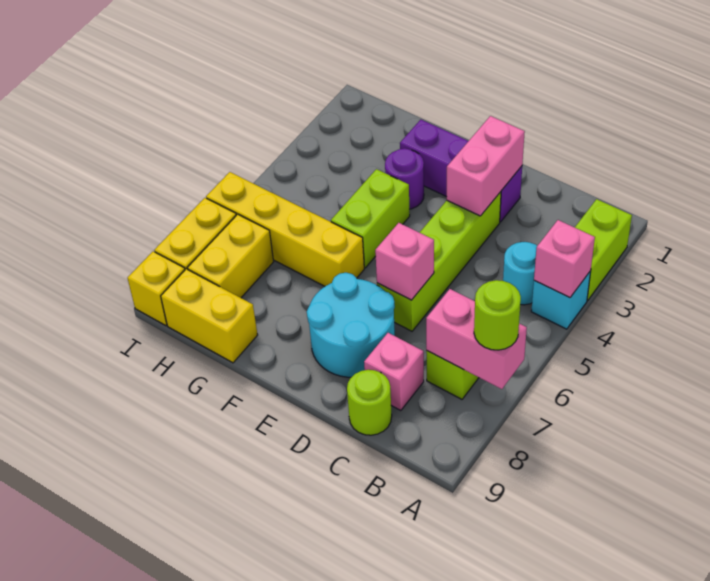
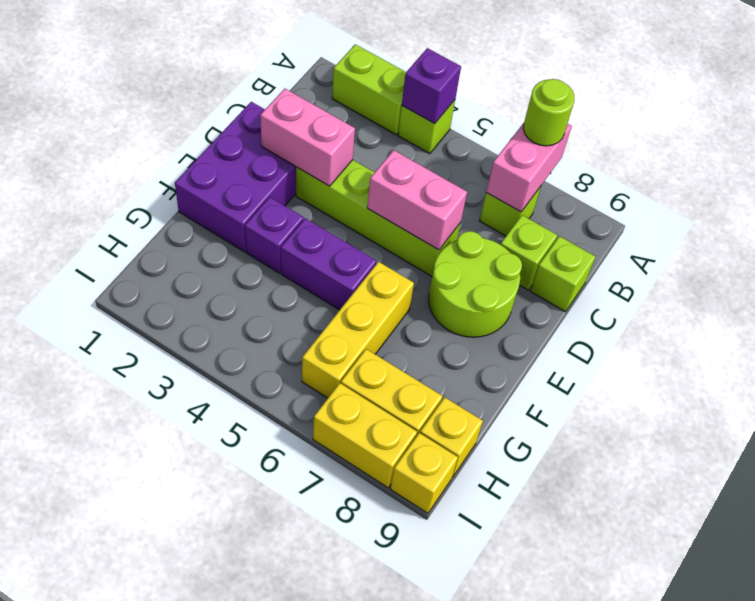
cyan 1x1 brick [531,271,591,329] -> lime 1x1 brick [398,100,455,154]
pink 1x1 brick [534,220,595,298] -> purple 1x1 brick [402,48,461,124]
cyan 1x1 round brick [503,242,537,305] -> none
pink 1x1 brick [364,333,424,411] -> lime 1x1 brick [501,215,557,290]
lime 1x1 round brick [347,370,392,435] -> lime 1x1 brick [530,236,595,312]
purple 1x3 brick [400,120,522,222] -> purple 2x3 brick [175,102,296,252]
pink 1x1 brick [375,223,434,300] -> pink 1x2 brick [367,150,467,250]
cyan 2x2 round brick [307,273,395,377] -> lime 2x2 round brick [429,231,522,337]
purple 1x1 round brick [385,148,424,209] -> purple 1x1 brick [245,197,304,273]
lime 1x2 brick [331,169,410,268] -> purple 1x2 brick [281,218,377,310]
yellow 1x4 brick [206,172,364,287] -> yellow 1x3 brick [302,262,414,398]
yellow 1x2 brick [161,269,258,363] -> yellow 1x1 brick [420,397,483,477]

